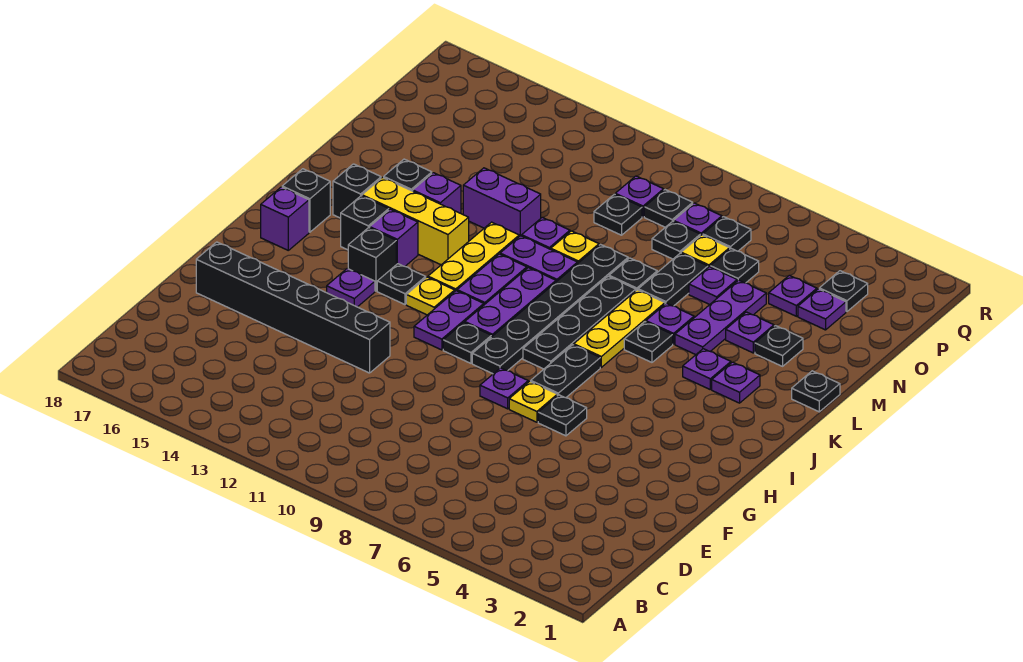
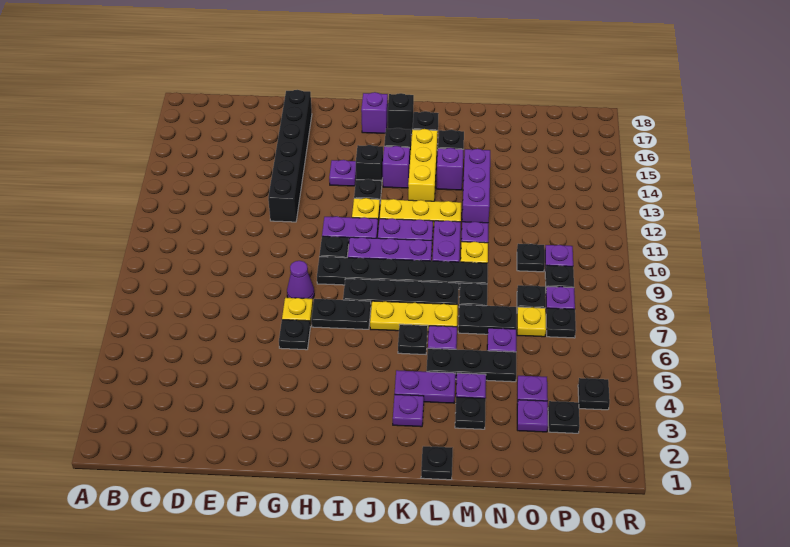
purple 1x1 plate [480,368,528,409] -> purple 1x1 cone [287,261,314,299]
purple 1x1 plate [683,349,731,389] -> purple 1x2 plate [395,370,455,403]
purple 1x3 plate [675,280,766,355] -> black 1x3 plate [427,348,516,382]
purple 1x2 brick [463,168,541,237] -> purple 1x3 brick [462,149,490,223]
black 1x1 plate [710,249,759,283] -> black 1x1 plate moved to [578,378,610,410]

